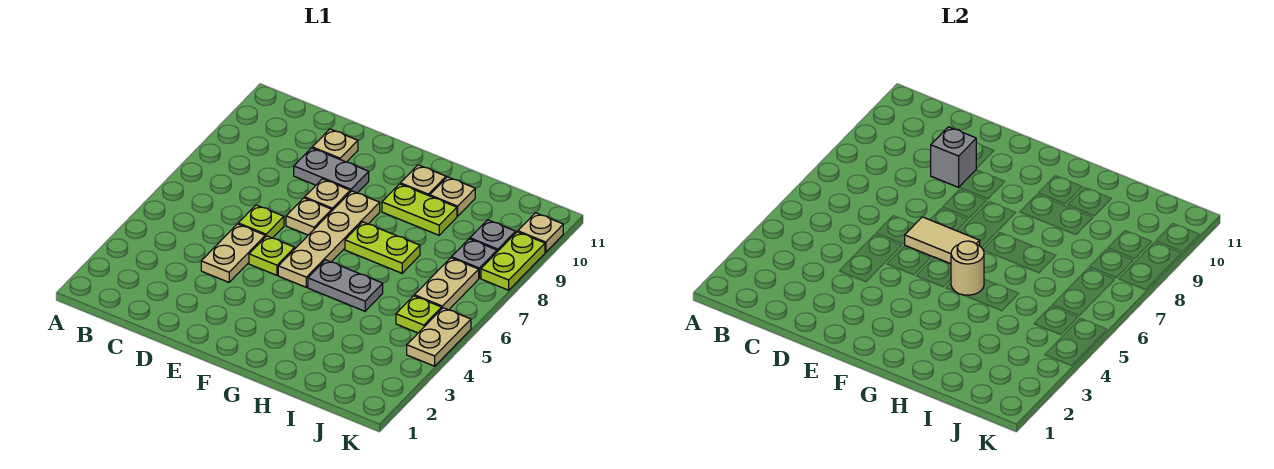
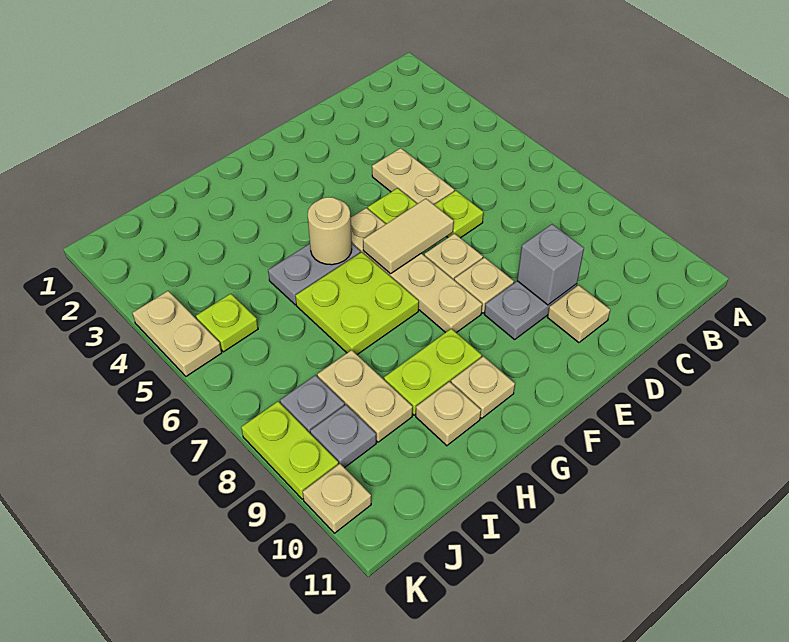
lime 1x2 plate [345,222,420,273] -> lime 2x2 plate [295,252,419,355]
tan 1x2 plate [414,258,479,310] -> tan 1x2 plate moved to [317,350,413,442]

